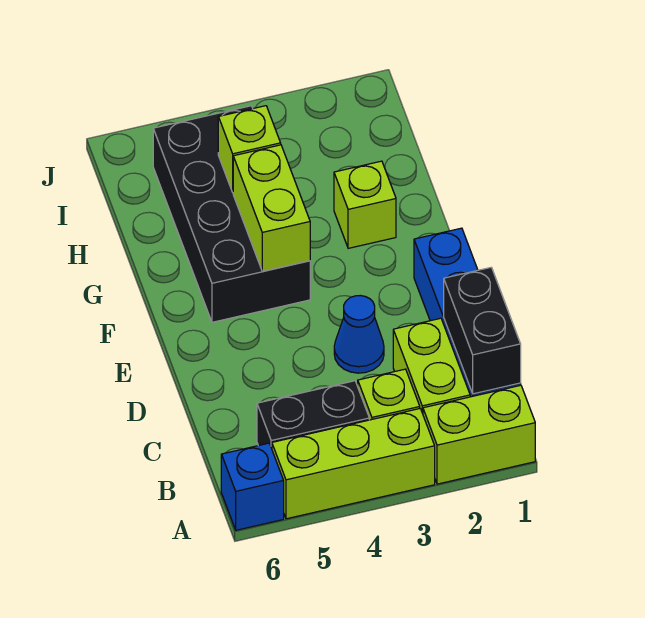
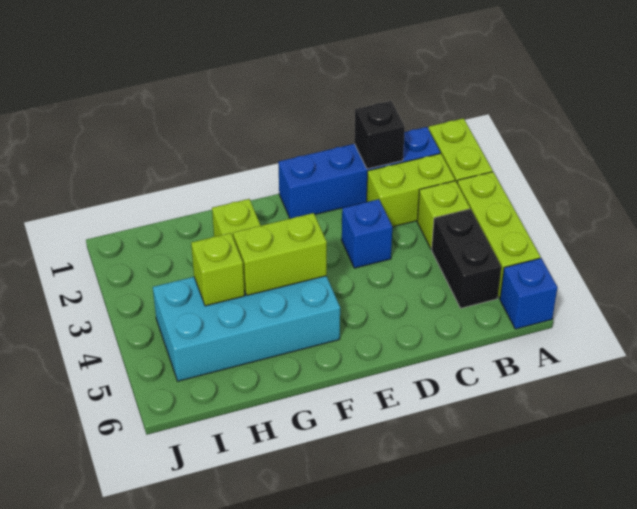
black 1x2 brick [444,267,521,394] -> black 1x1 brick [354,101,405,169]
blue 1x1 cone [334,296,384,373] -> blue 1x1 brick [342,199,392,268]
black 2x4 brick [153,106,310,322] -> cyan 2x4 brick [153,276,340,381]

